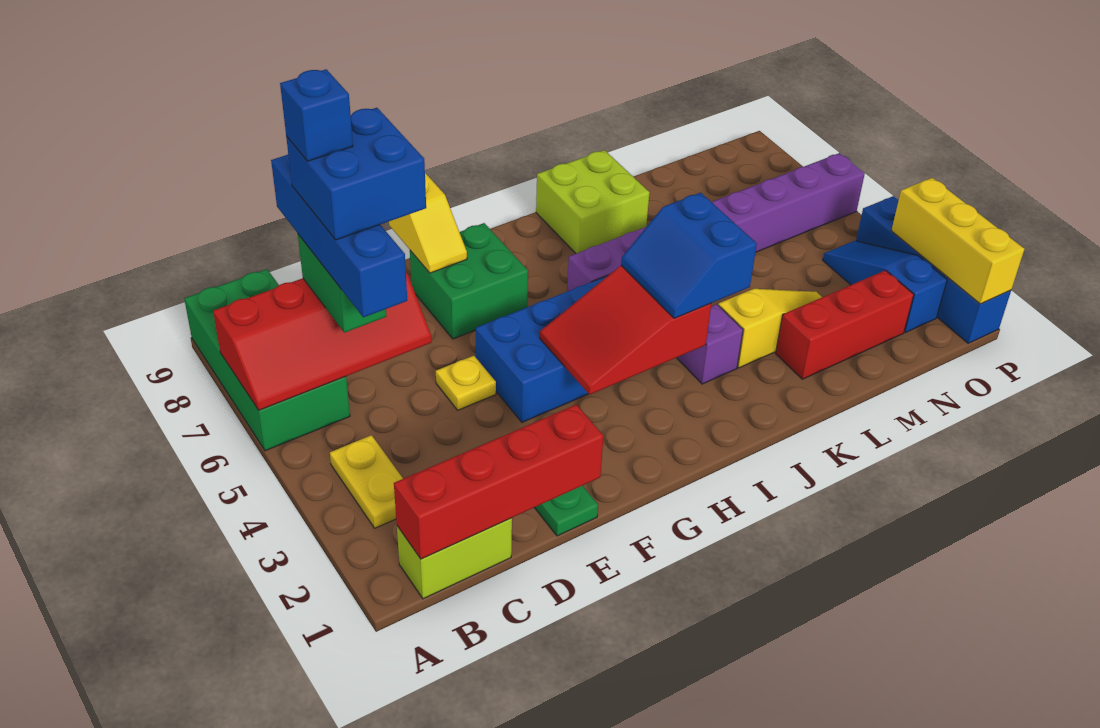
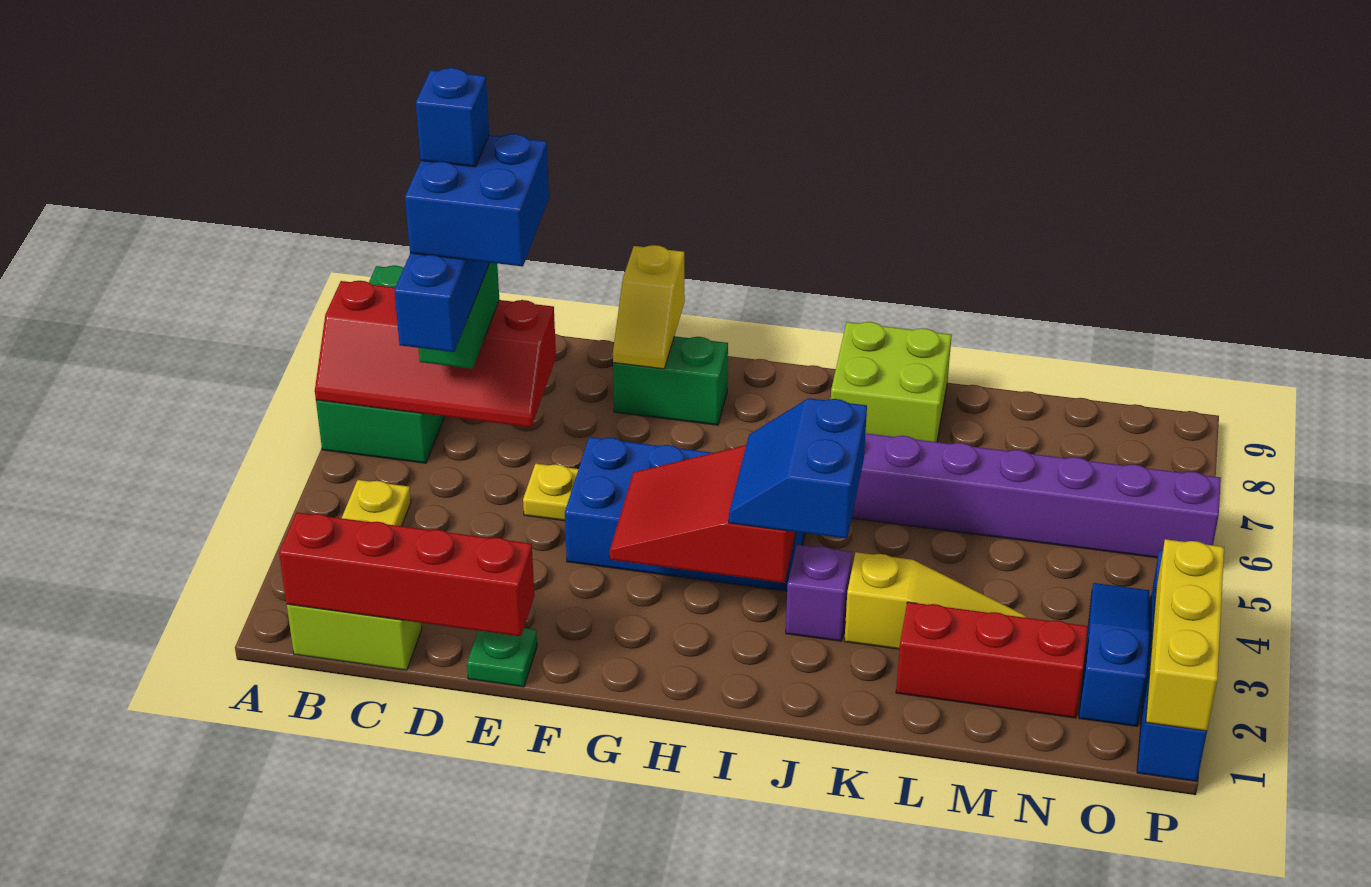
green 2x2 brick [410,223,528,339] -> green 1x2 brick [613,336,728,425]

